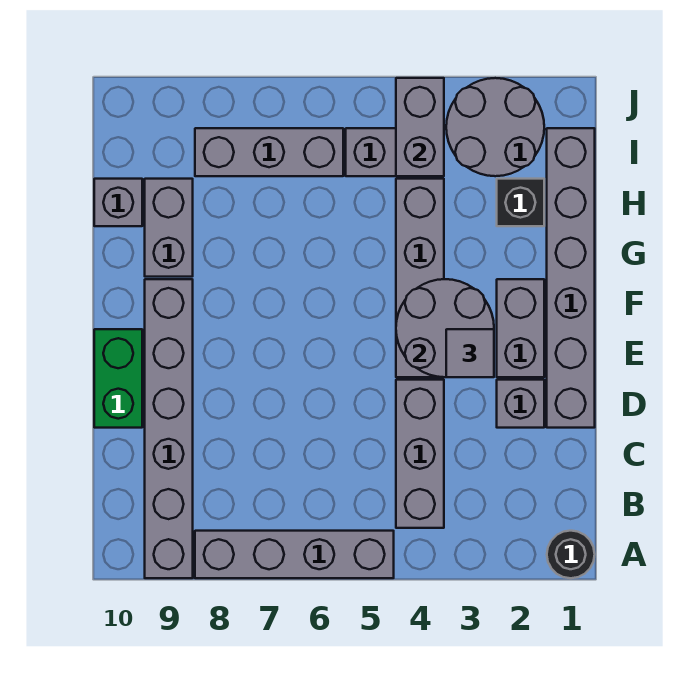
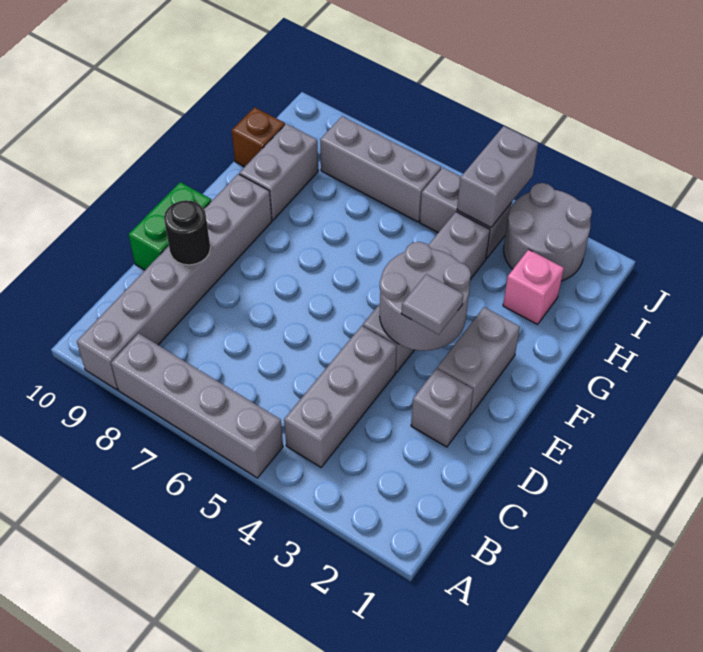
black 1x1 round brick [547,531,595,578] -> black 1x1 round brick moved to [164,200,210,265]
grey 1x6 brick [547,128,595,428] -> none
black 1x1 brick [497,179,544,226] -> pink 1x1 brick [503,249,564,324]
grey 1x1 brick [94,179,142,226] -> brown 1x1 brick [232,107,285,167]

